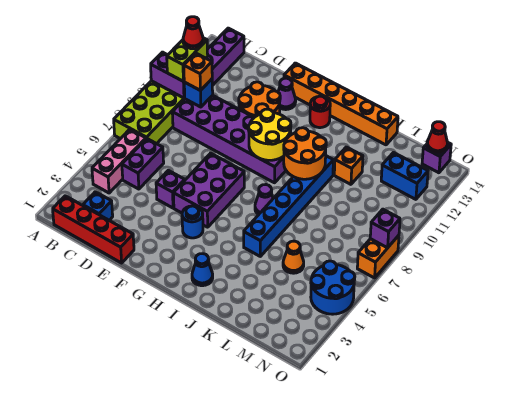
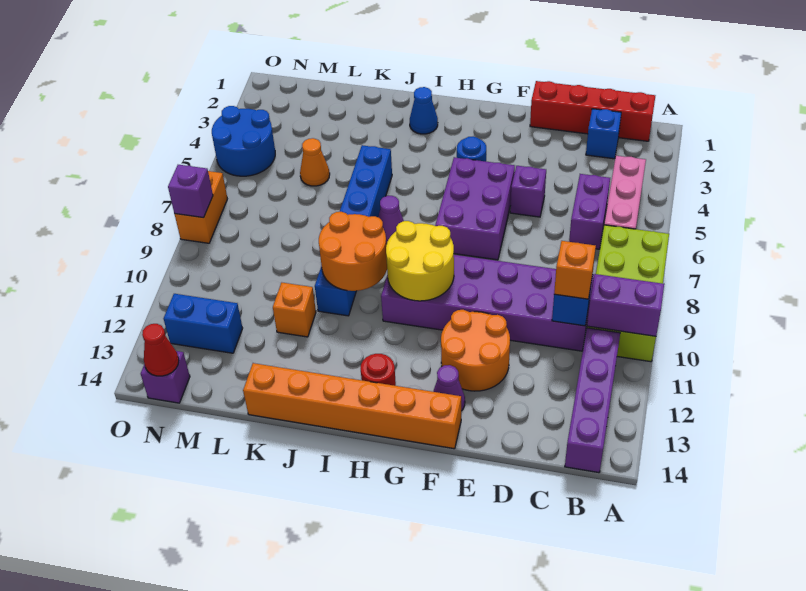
lime 1x2 brick [167,38,208,81] -> none
red 1x1 cone [183,17,203,49] -> none

